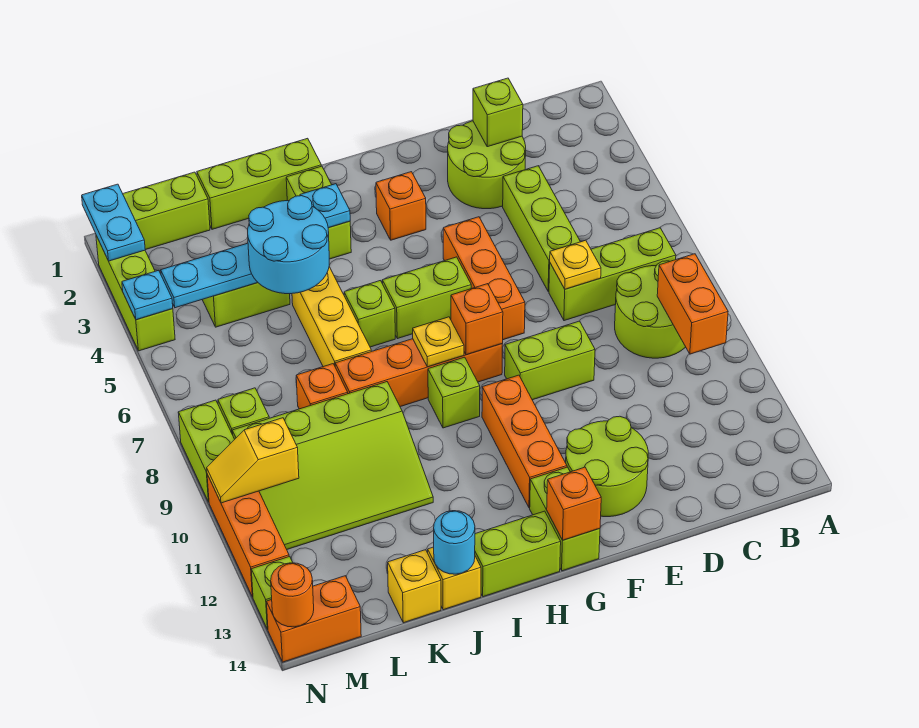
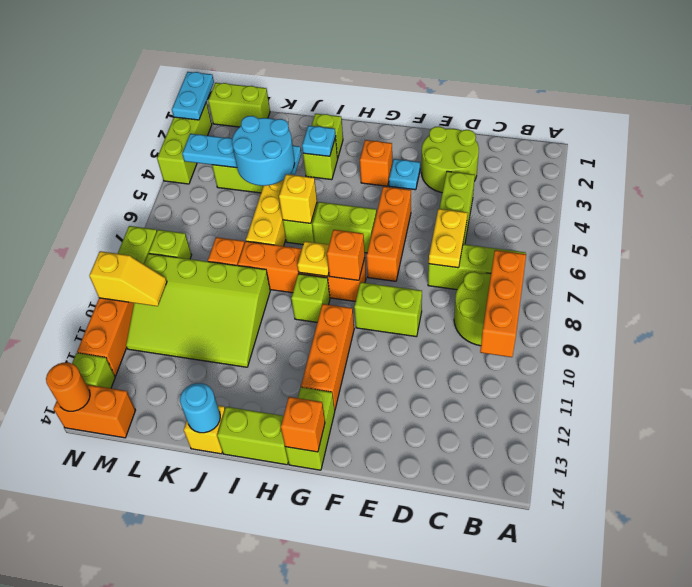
orange 1x2 brick [657,254,728,354] -> orange 1x3 brick [480,250,526,357]
lime 1x1 brick [473,78,523,147] -> none
yellow 1x1 plate [550,240,601,289] -> yellow 1x2 plate [429,209,467,268]
lime 2x2 round brick [566,416,648,517] -> none
lime 1x3 brick [197,138,321,229] -> none
yellow 1x1 brick [388,550,441,623] -> yellow 1x1 brick moved to [279,174,317,223]
yellow 1x2 slope [207,418,299,503] -> yellow 1x2 slope turned to [89,251,167,306]
cyan 1x1 plate [122,270,173,320] -> cyan 1x1 plate moved to [389,159,420,190]

